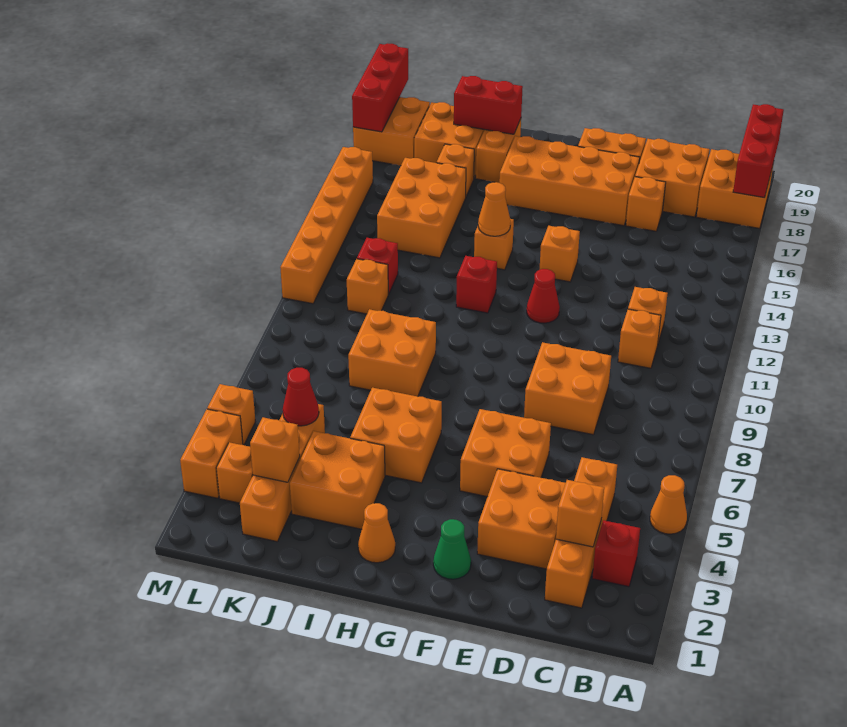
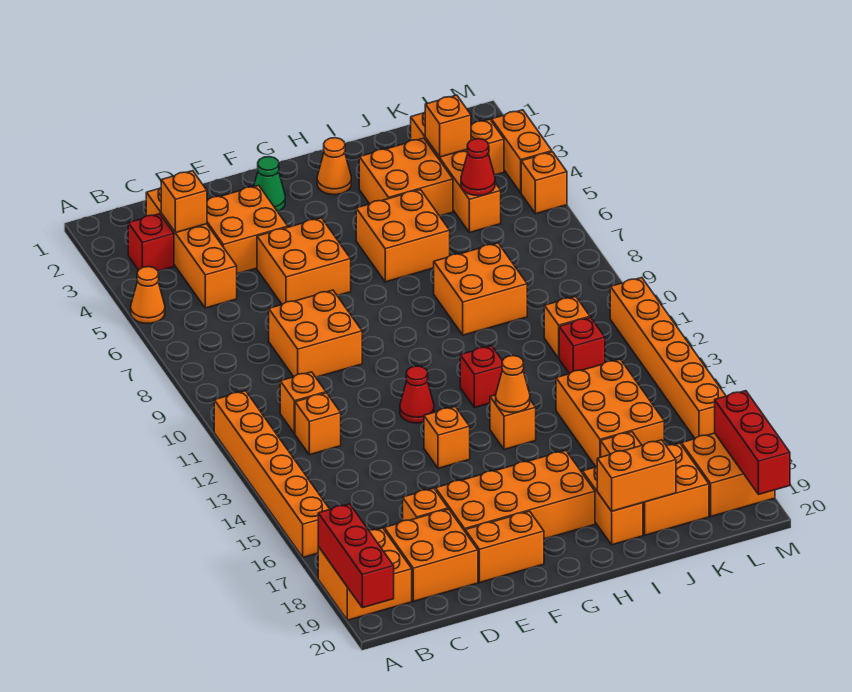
none -> orange 1x6 brick [214,391,330,557]
red 1x2 brick [454,76,523,134] -> orange 1x2 brick [597,440,676,511]

